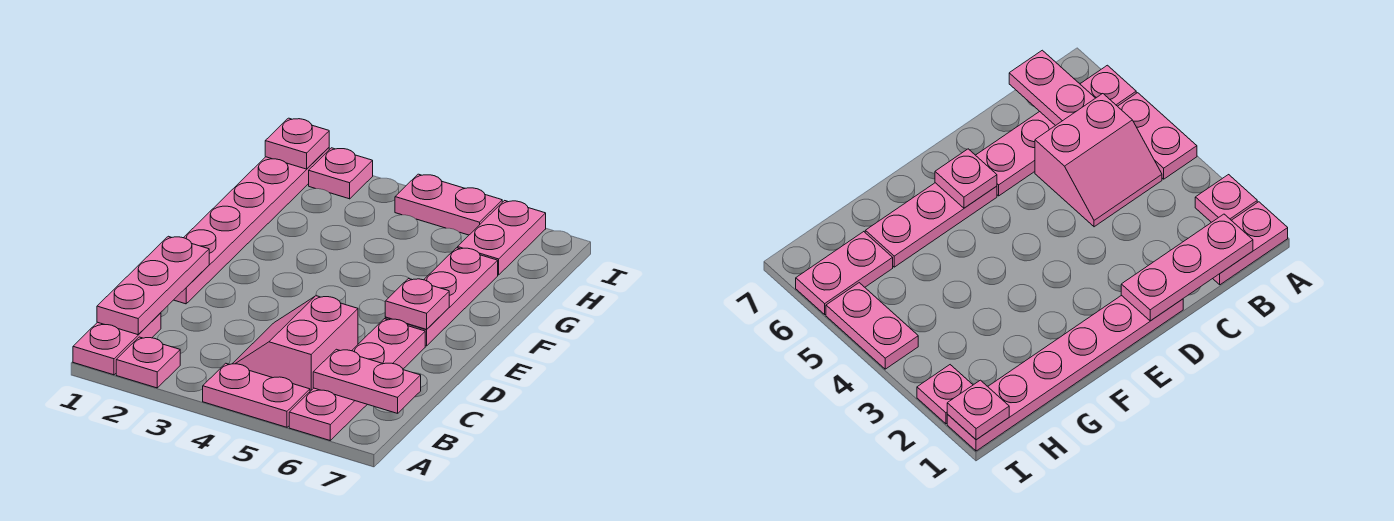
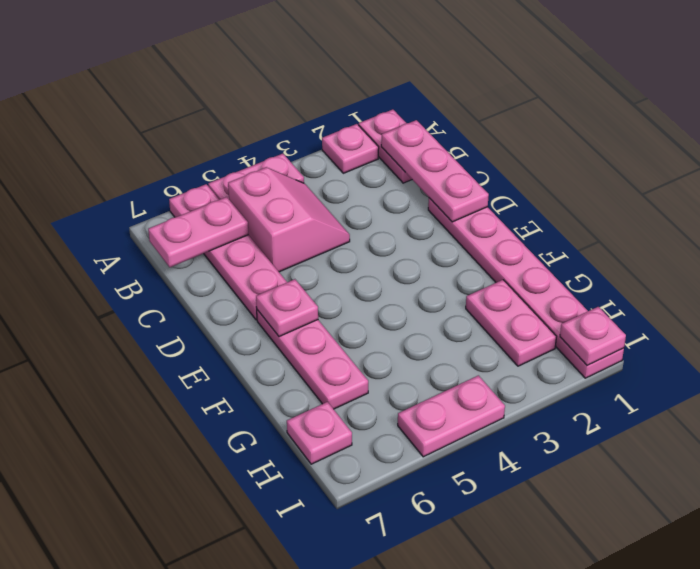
pink 1x2 plate [458,201,546,275] -> pink 1x2 plate moved to [466,280,556,366]
pink 1x1 plate [309,148,373,199] -> pink 1x1 plate moved to [287,402,352,464]

